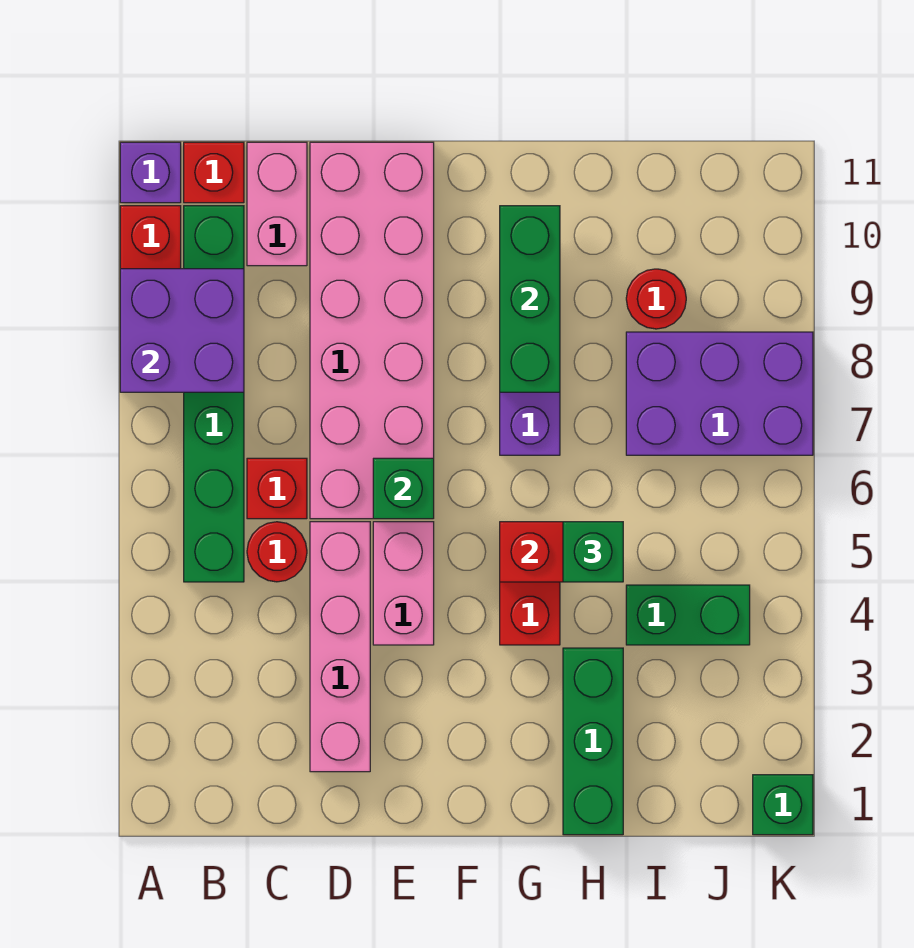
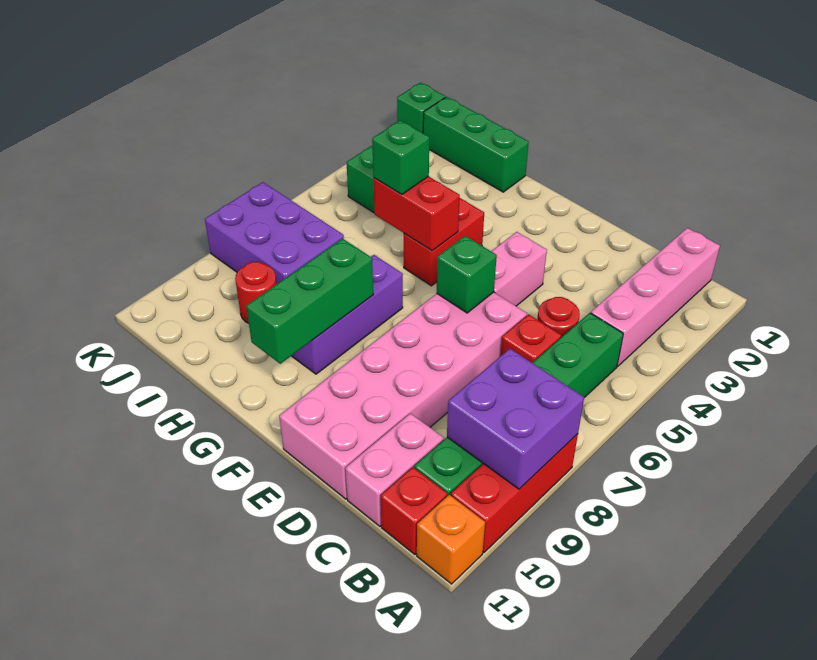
purple 1x1 brick [120,142,181,203] -> orange 1x1 brick [417,495,485,584]
pink 1x4 brick [310,522,370,772] -> pink 1x4 brick moved to [591,228,720,366]
green 1x3 brick [563,648,623,835] -> green 1x3 brick turned to [423,97,529,192]

